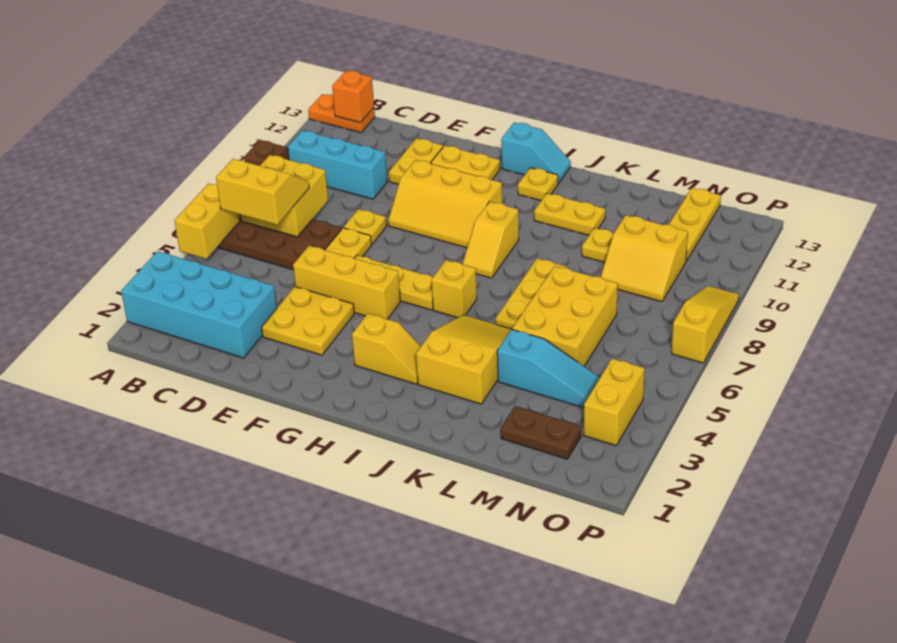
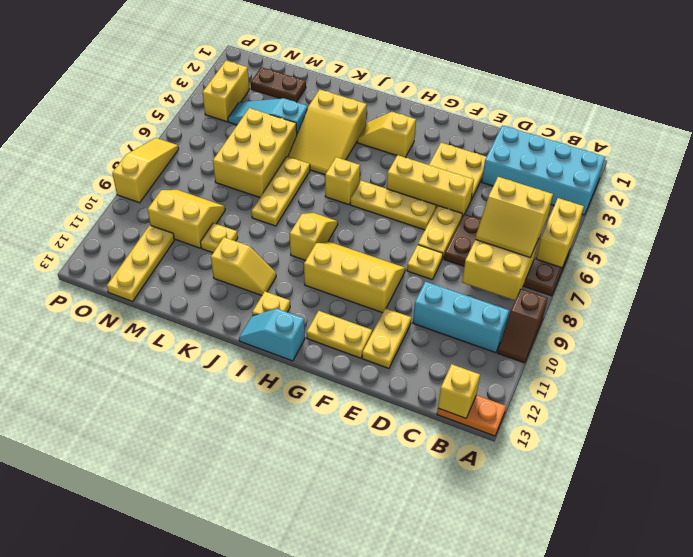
orange 1x1 brick [332,71,374,123] -> yellow 1x1 brick [438,364,480,418]
yellow 1x2 plate [534,193,605,235] -> yellow 1x2 slope [211,237,276,296]
yellow 1x3 slope [672,286,739,363] -> yellow 1x3 slope turned to [112,138,179,203]

